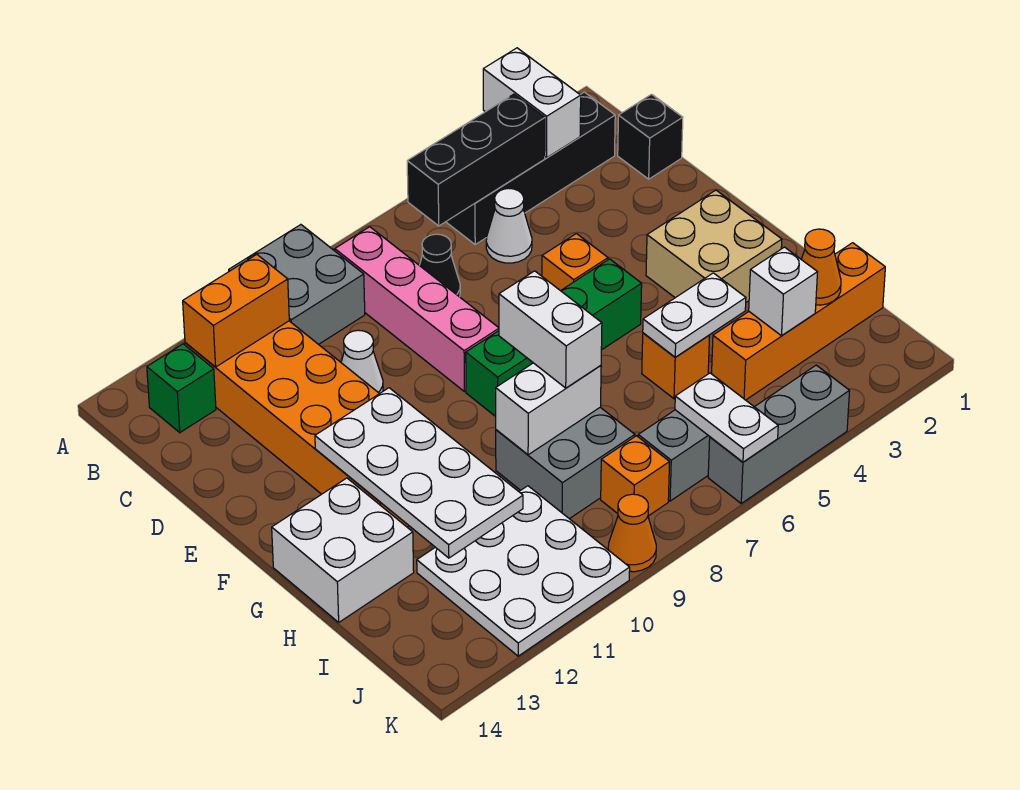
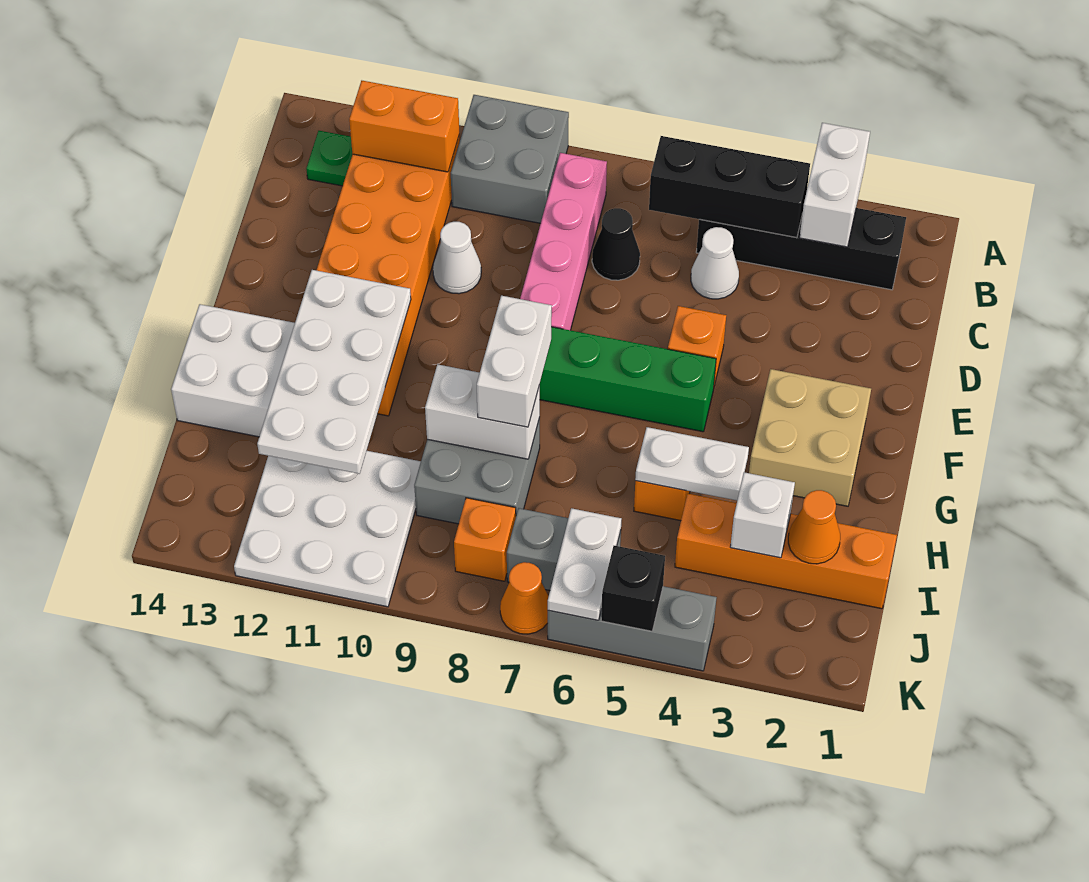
green 1x1 brick [147,344,216,433] -> green 1x1 plate [306,131,352,186]
black 1x1 brick [618,94,683,179] -> black 1x1 brick moved to [601,546,665,631]
orange 1x1 cone [608,494,656,572] -> orange 1x1 cone moved to [500,562,549,634]

